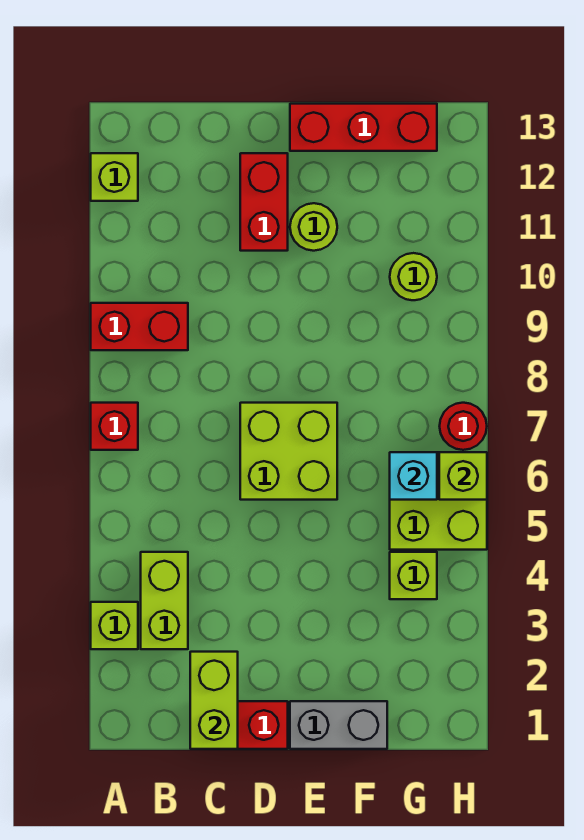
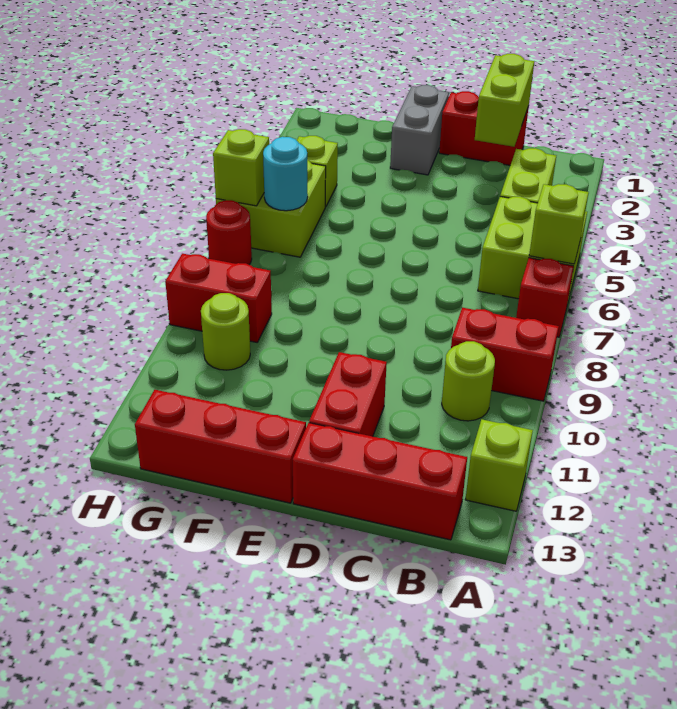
lime 1x1 brick [91,602,138,649] -> lime 1x1 brick moved to [529,184,589,264]
none -> red 1x3 brick [293,423,467,540]
lime 2x2 brick [240,403,337,500] -> lime 2x2 brick moved to [478,197,587,305]
grey 1x2 brick [290,701,387,749] -> grey 1x2 brick turned to [390,85,449,175]
lime 1x1 round brick [290,203,337,251] -> lime 1x1 round brick moved to [442,341,495,421]
cyan 1x1 brick [390,452,437,500] -> cyan 1x1 round brick [263,137,308,211]
none -> red 1x2 brick [165,254,272,342]

